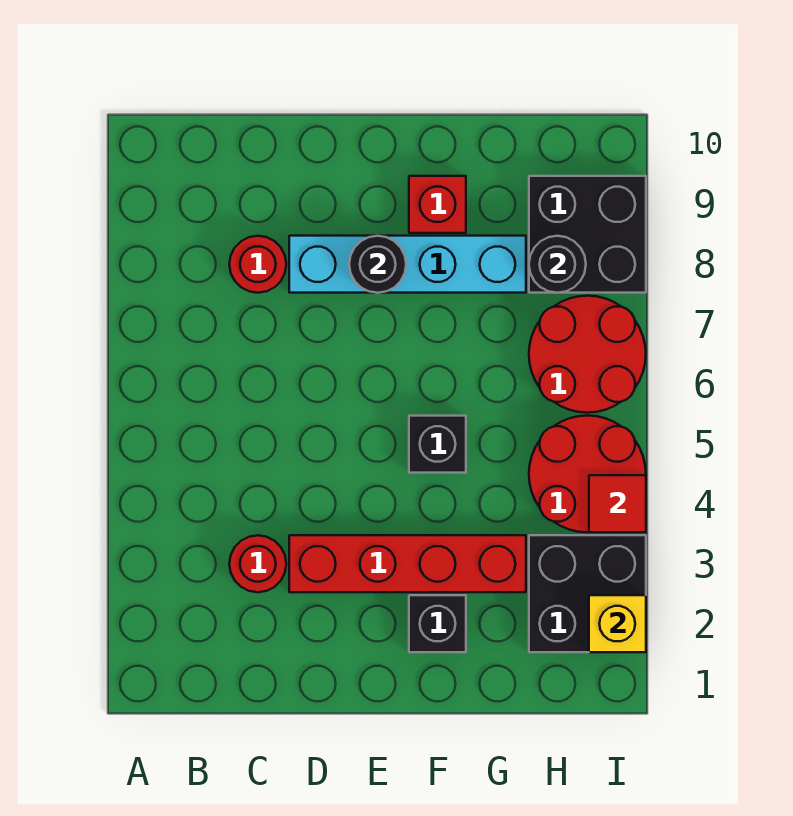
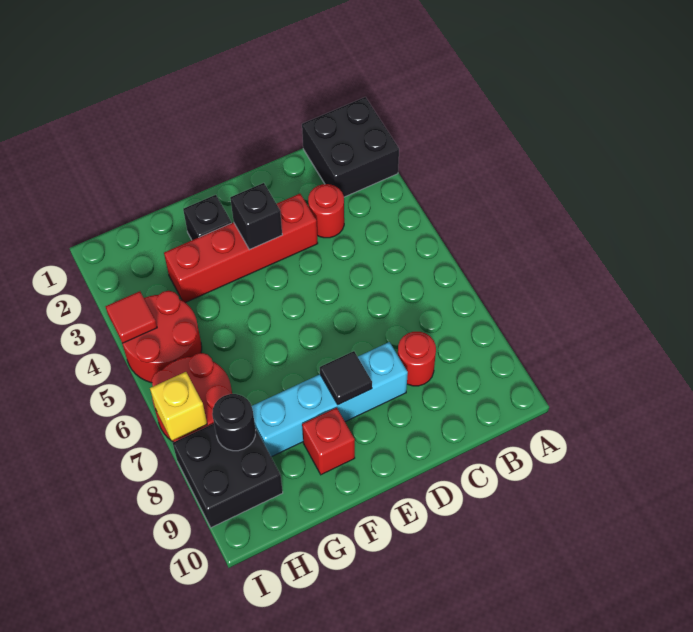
black 1x1 round brick [349,236,406,293] -> black 1x1 tile [320,351,372,405]
black 1x1 brick [409,416,466,473] -> black 1x1 brick moved to [230,183,282,249]
black 2x2 brick [529,535,646,652] -> black 2x2 brick moved to [302,97,399,197]
yellow 1x1 brick [589,595,646,652] -> yellow 1x1 brick moved to [150,372,207,441]

